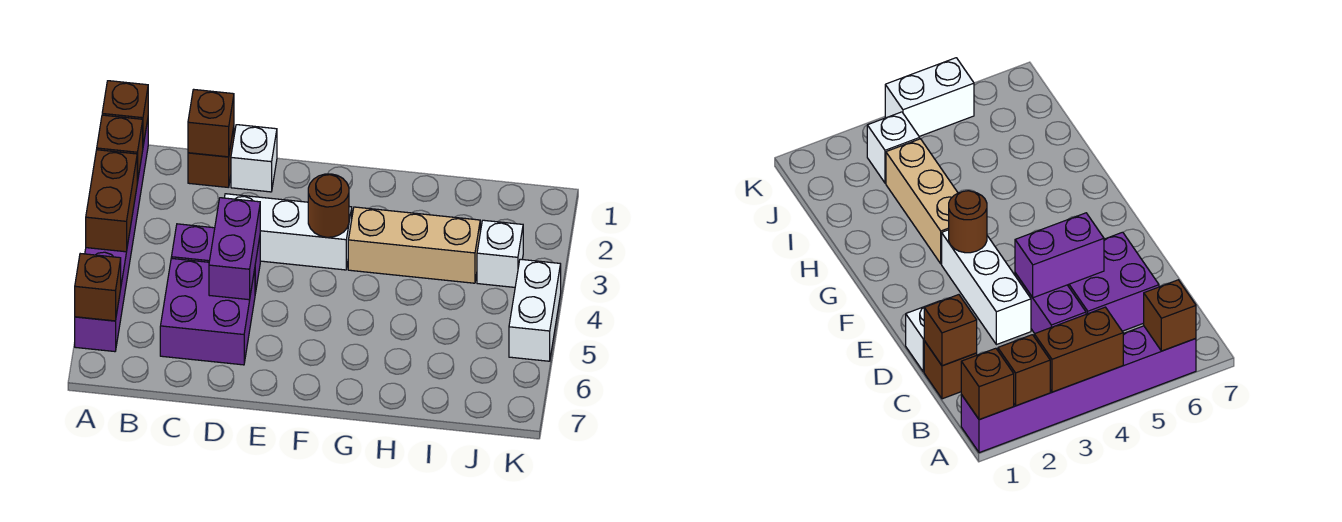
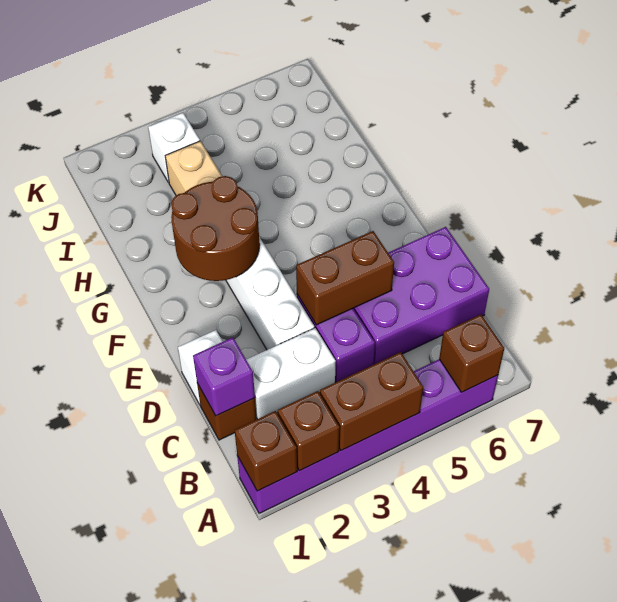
brown 1x1 brick [188,89,234,157] -> purple 1x1 brick [193,337,255,416]
purple 2x2 brick [160,258,255,365] -> purple 2x3 brick [353,227,489,365]
purple 1x2 brick [209,198,260,300] -> brown 1x2 brick [296,231,394,325]
brown 1x1 round brick [308,174,349,237] -> brown 2x2 round brick [171,176,260,281]
white 1x2 brick [509,259,561,361] -> white 1x2 brick moved to [246,328,336,419]

